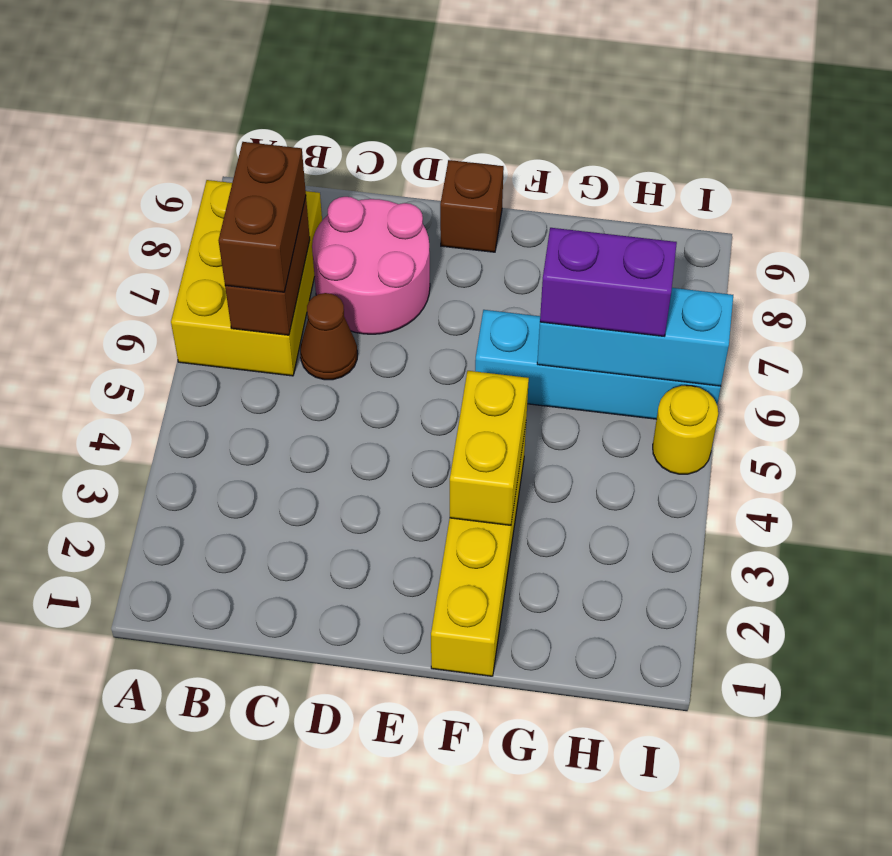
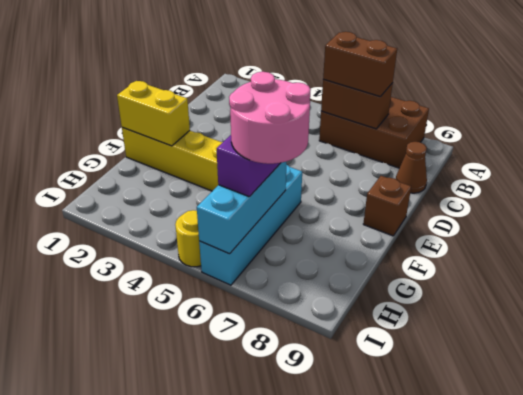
yellow 2x3 brick [171,180,322,376] -> brown 2x3 brick [319,97,429,168]
brown 1x1 cone [300,293,357,380] -> brown 1x1 cone moved to [396,142,427,193]
pink 2x2 round brick [312,197,430,334] -> pink 2x2 round brick moved to [229,72,311,164]
yellow 1x2 brick [450,371,529,525] -> yellow 1x2 brick moved to [117,81,190,146]

